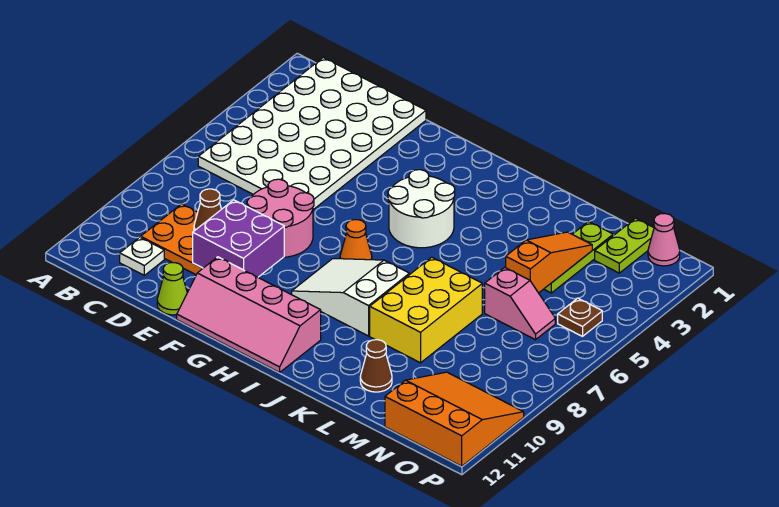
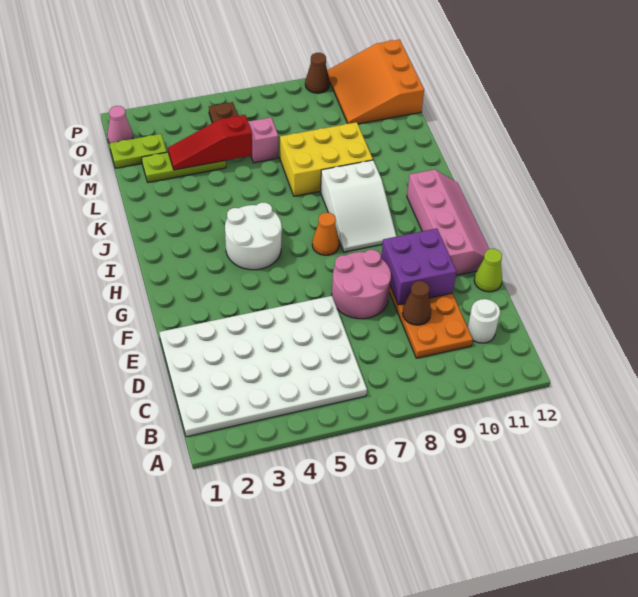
white 1x1 plate [120,237,164,275] -> white 1x1 round brick [468,299,500,343]
brown 1x1 cone [360,340,392,392] -> brown 1x1 cone moved to [305,53,330,93]
orange 1x3 slope [506,232,592,293] -> red 1x3 slope [168,115,252,170]

